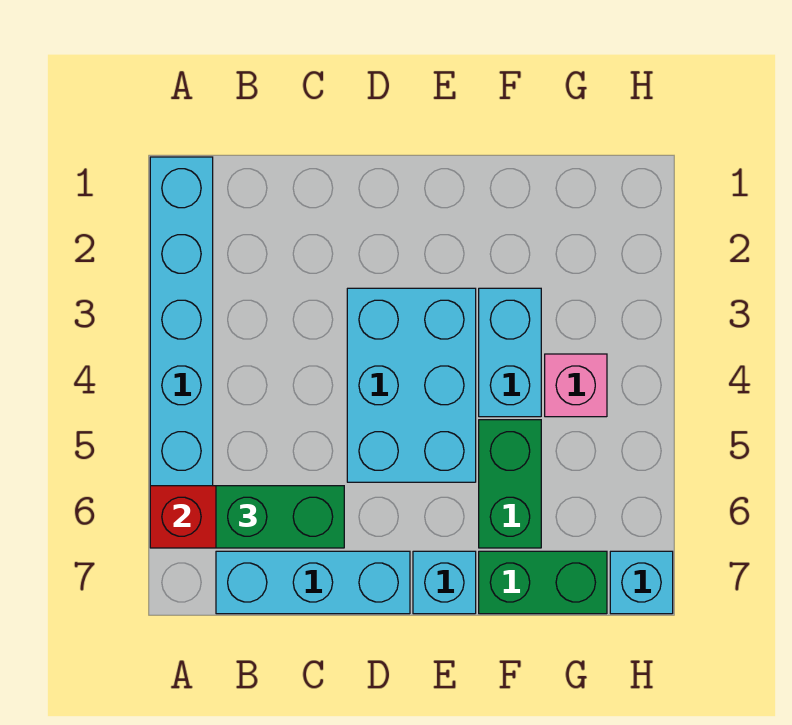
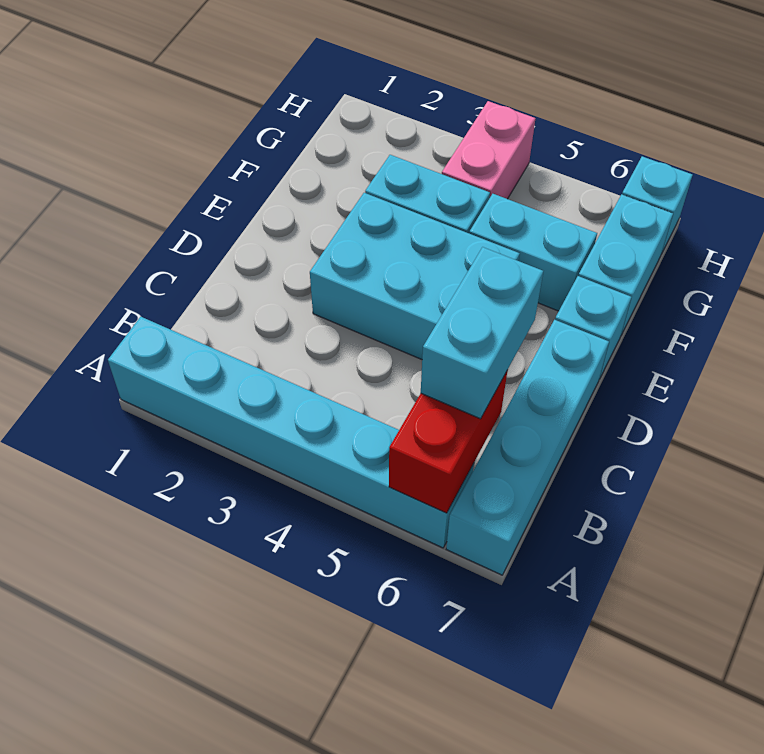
green 1x2 brick [216,486,344,548] -> cyan 1x2 brick [421,247,543,419]
cyan 1x3 brick [216,551,410,614] -> cyan 1x4 brick [446,320,609,575]
green 1x2 brick [479,420,541,548] -> cyan 1x2 brick [469,194,597,311]
green 1x2 brick [479,551,607,614] -> cyan 1x2 brick [578,194,673,335]
pink 1x1 brick [545,354,607,417] -> pink 1x2 brick [442,101,535,199]

